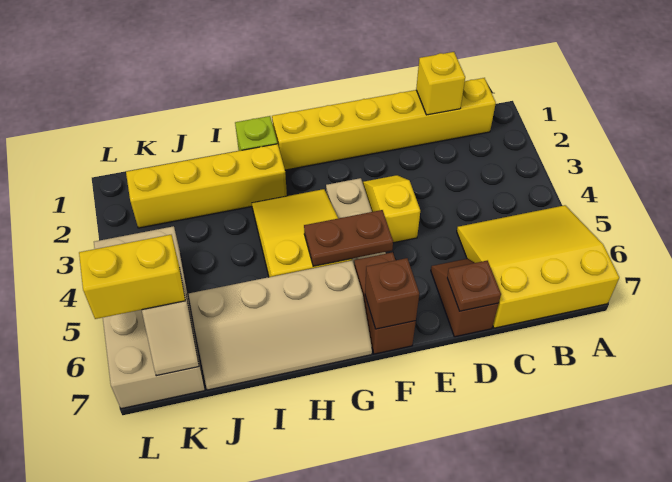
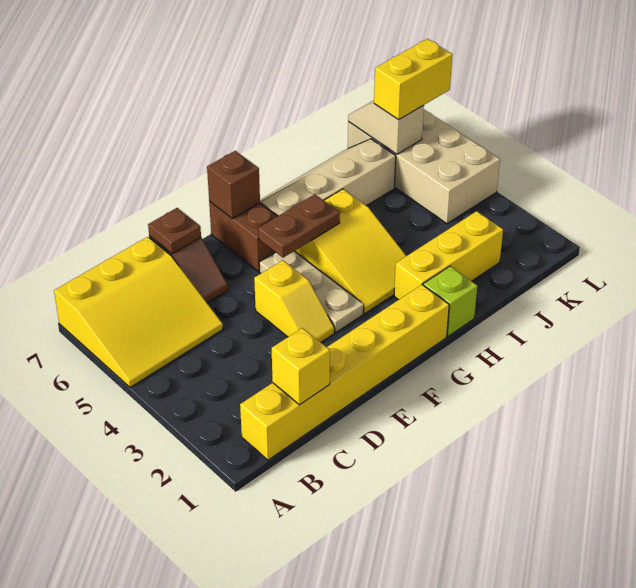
yellow 1x4 brick [126,144,287,228] -> yellow 1x3 brick [394,211,503,300]

